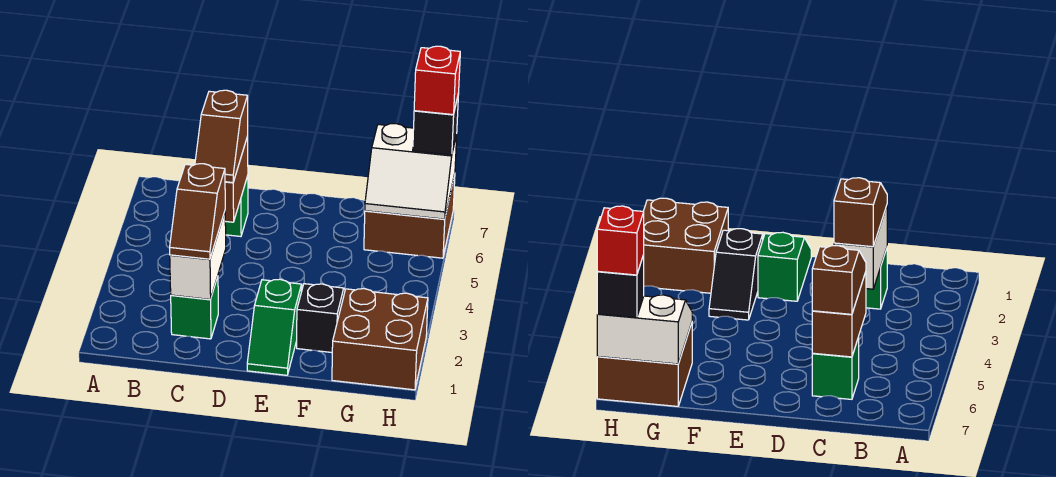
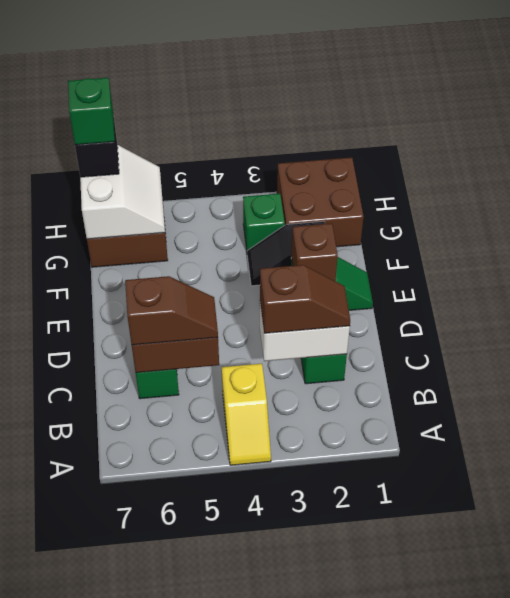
none -> yellow 1x2 slope [222,364,271,465]
none -> brown 1x1 brick [292,224,338,281]
none -> green 1x1 brick [243,194,285,251]
red 1x1 brick [414,46,460,115] -> green 1x1 brick [68,78,115,145]

